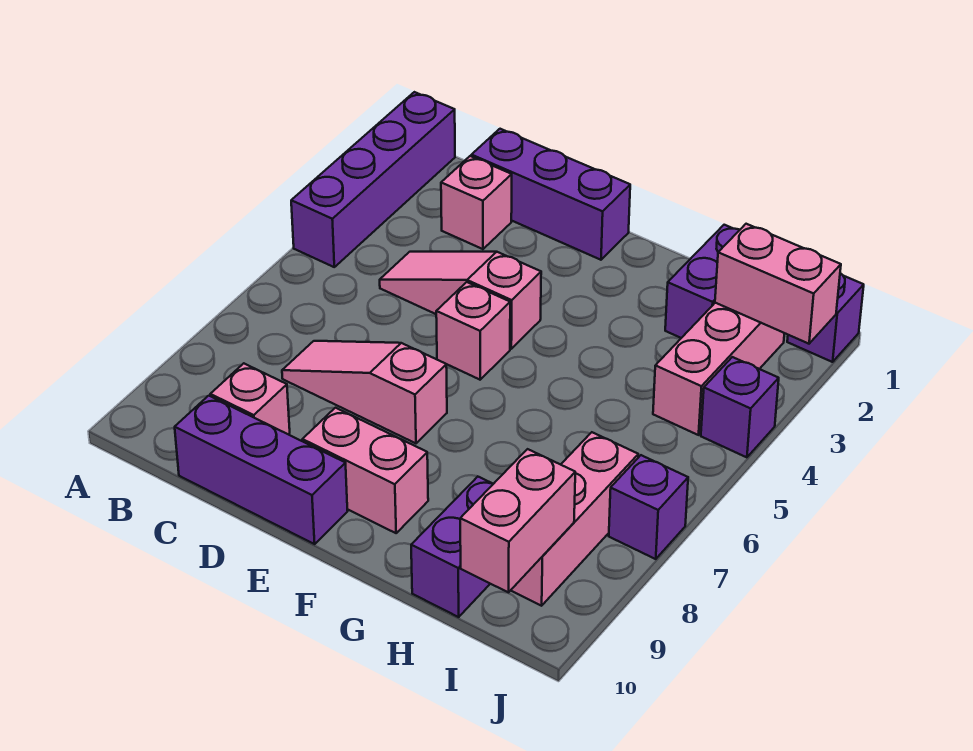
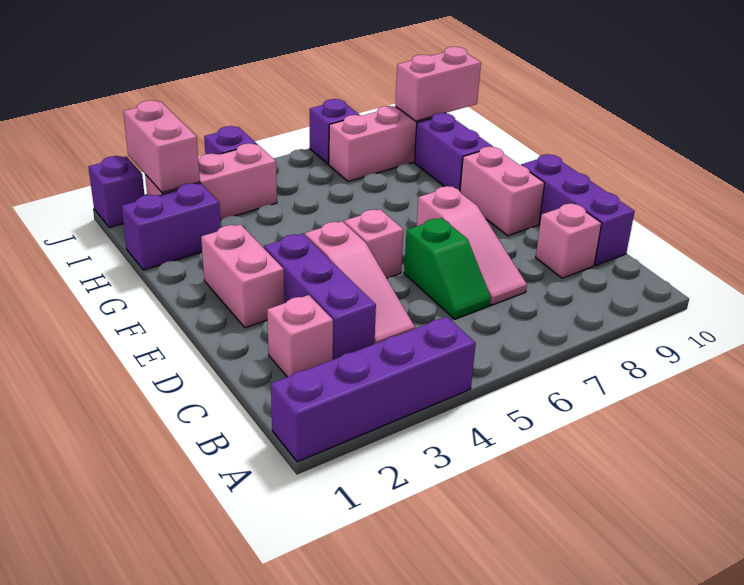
purple 1x3 brick [471,129,630,260] -> purple 1x3 brick moved to [264,234,376,360]
none -> green 1x2 slope [404,218,491,319]
none -> pink 1x2 brick [201,224,284,328]
purple 1x2 brick [411,477,493,617] -> purple 1x2 brick turned to [414,113,493,191]

